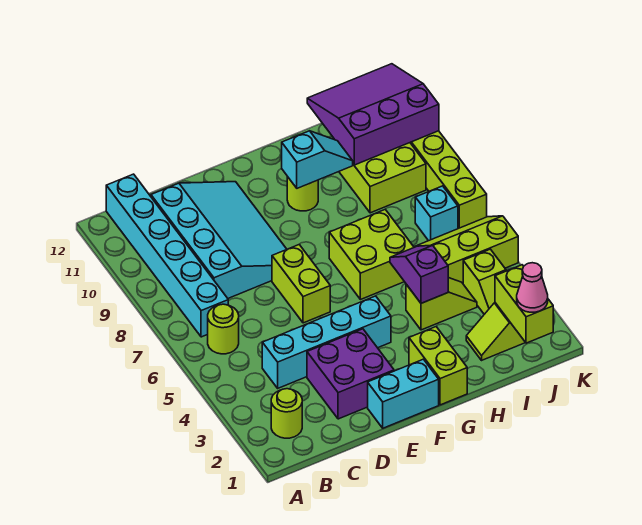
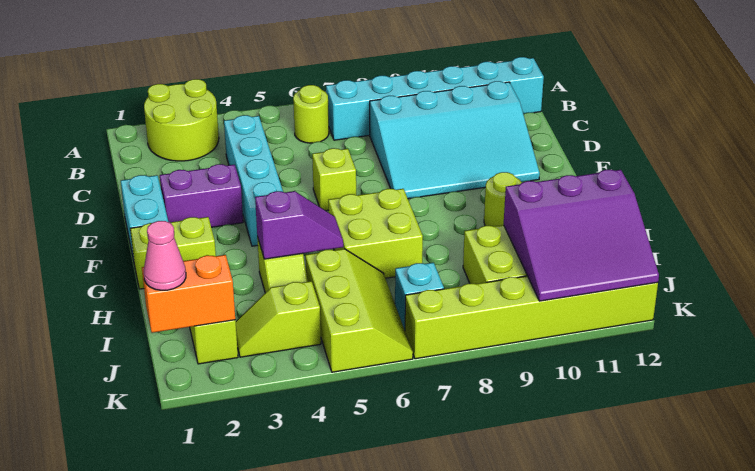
lime 1x1 round brick [271,389,302,438] -> lime 2x2 round brick [144,79,219,161]
purple 2x2 brick [307,329,394,419] -> purple 1x2 brick [160,164,243,227]
lime 1x2 brick [272,245,330,323] -> lime 1x1 brick [312,148,356,211]
cyan 1x2 slope [282,131,353,188] -> none
purple 3x3 slope [307,64,439,165] -> purple 3x3 slope turned to [504,170,659,301]
lime 1x2 brick [495,265,553,343] -> orange 1x2 brick [142,255,235,333]

